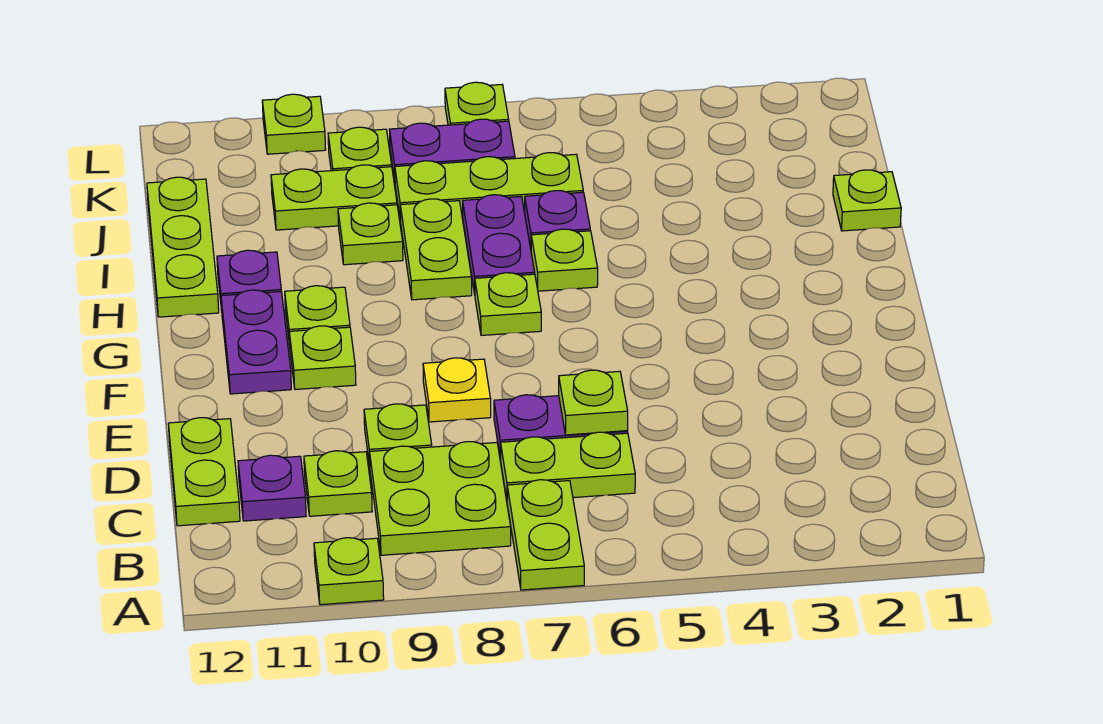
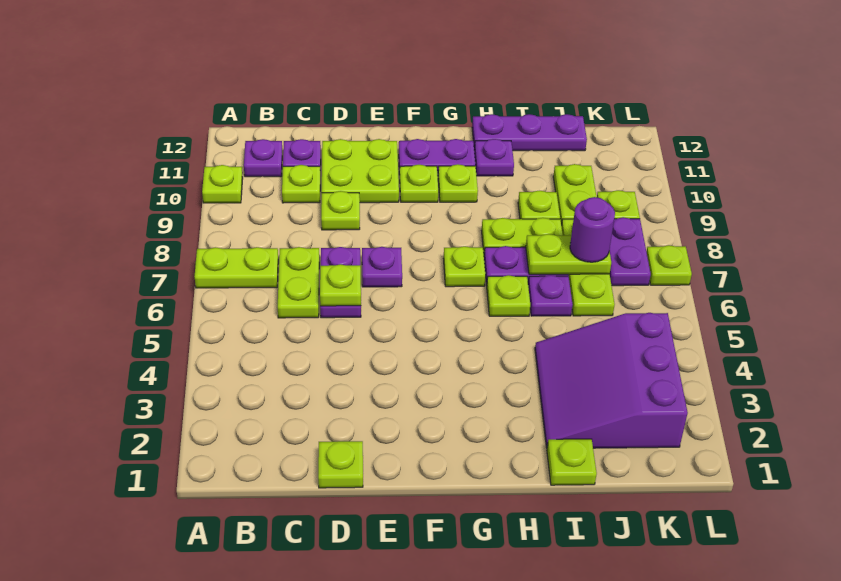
lime 2x2 plate [370,442,511,555] -> lime 2x2 plate moved to [322,139,399,203]
none -> purple 1x1 plate [244,139,282,177]
lime 1x2 plate [168,418,240,526] -> lime 1x2 plate moved to [526,234,611,274]
none -> purple 1x1 plate [362,247,402,287]
yellow 1x1 plate [423,358,491,422] -> none
lime 1x3 plate [147,177,219,317] -> purple 1x3 plate [472,114,587,151]
none -> purple 3x3 slope [535,313,688,448]
none -> purple 1x1 round brick [570,197,615,262]
lime 1x1 plate [262,94,326,154] -> lime 1x1 plate moved to [318,441,363,488]

